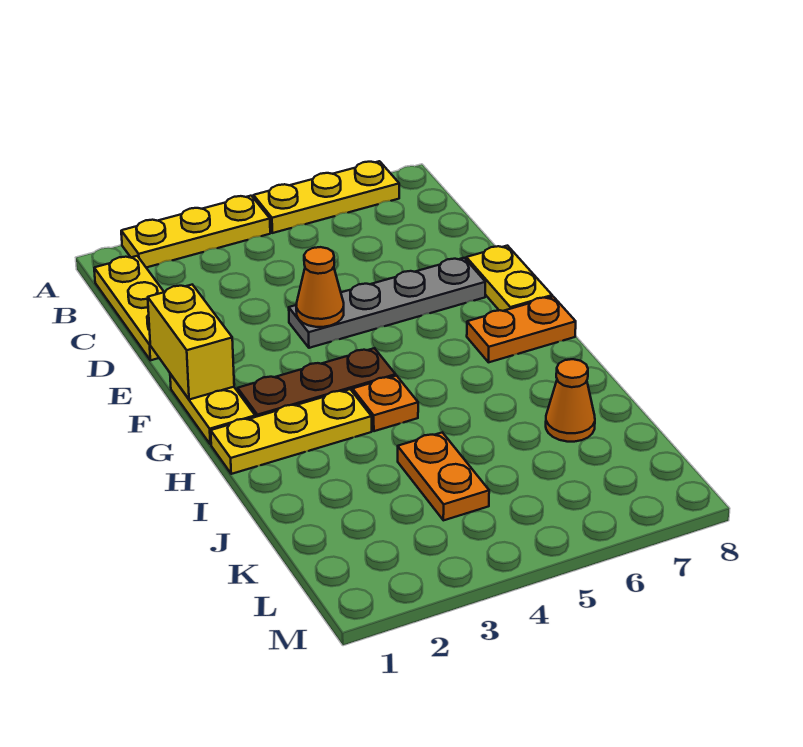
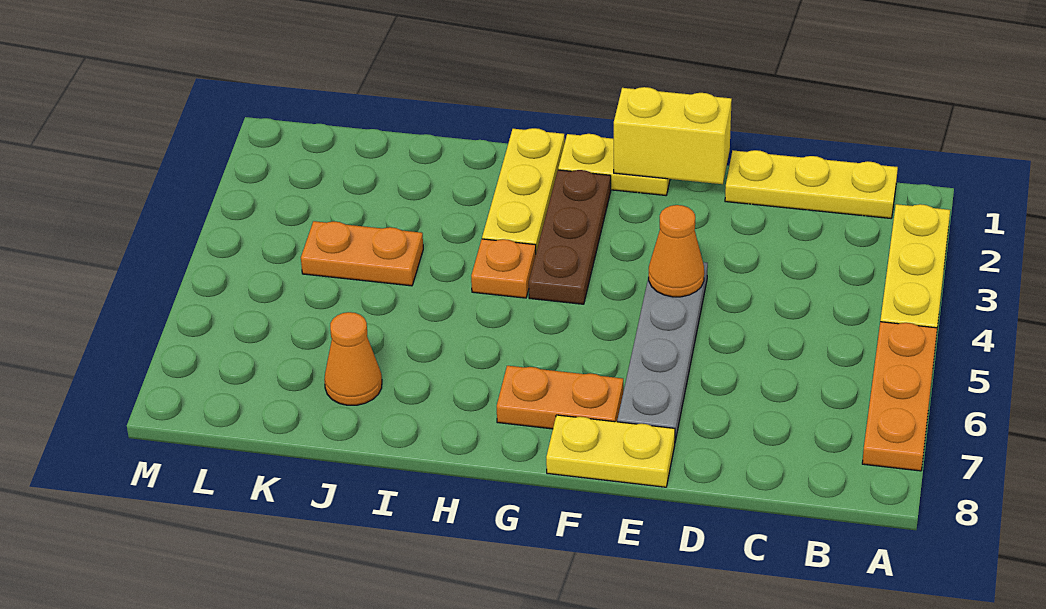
yellow 1x3 plate [253,161,399,233] -> orange 1x3 plate [862,322,937,471]
orange 1x2 plate [467,297,576,362] -> orange 1x2 plate turned to [497,366,623,429]

